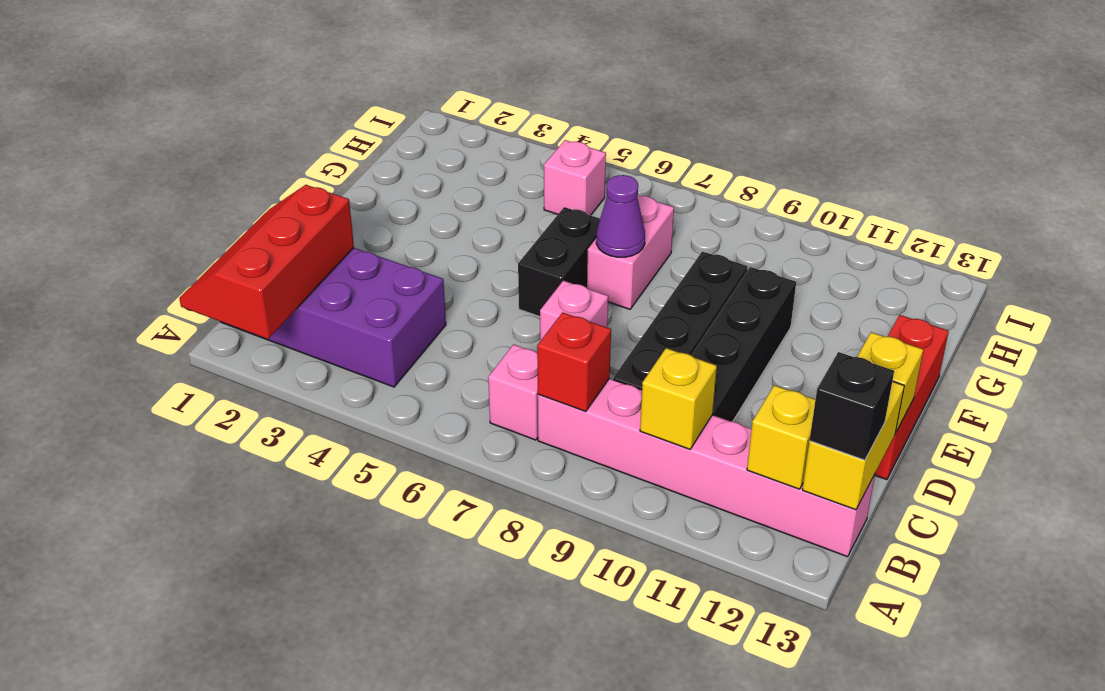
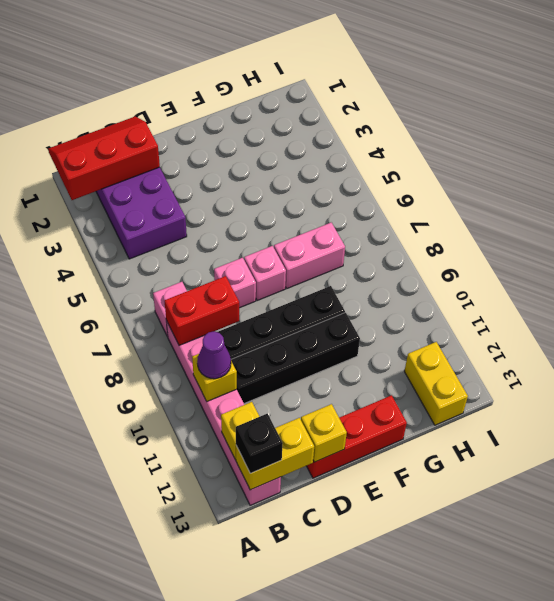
red 1x1 brick [537,312,611,411] -> red 1x2 brick [164,276,239,345]
black 1x2 brick [518,207,600,317] -> none
purple 1x1 cone [596,175,645,257] -> purple 1x1 cone moved to [197,331,231,379]
pink 1x1 brick [544,140,606,215] -> pink 1x1 brick moved to [244,246,286,301]
none -> yellow 1x2 brick [404,342,468,425]

